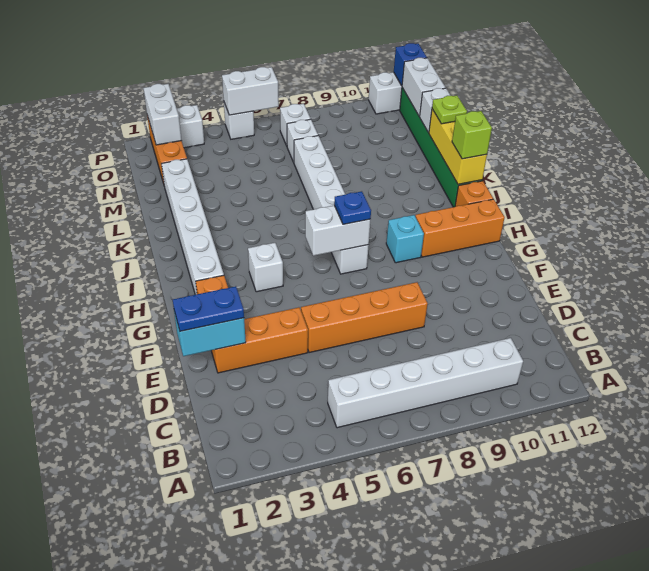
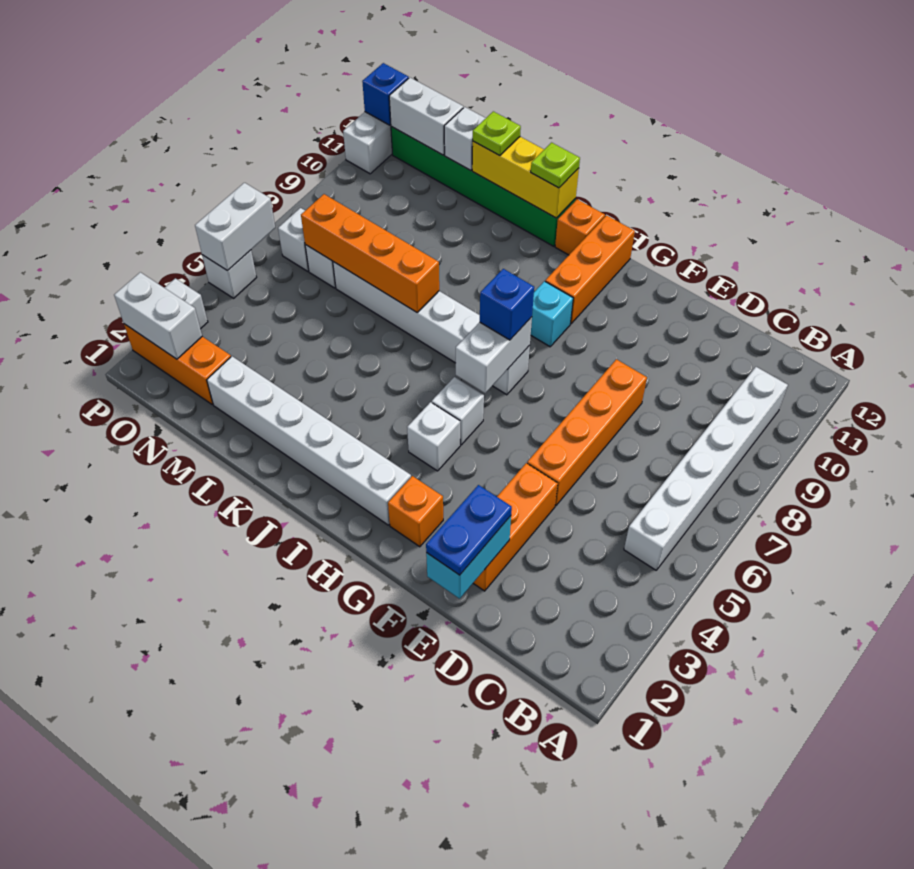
none -> white 1x1 brick [432,377,484,445]
blue 1x1 plate [334,191,371,224] -> blue 1x1 brick [480,269,534,340]
lime 1x1 brick [452,111,492,159] -> lime 1x1 plate [531,143,580,188]
none -> orange 1x4 brick [301,194,439,312]

